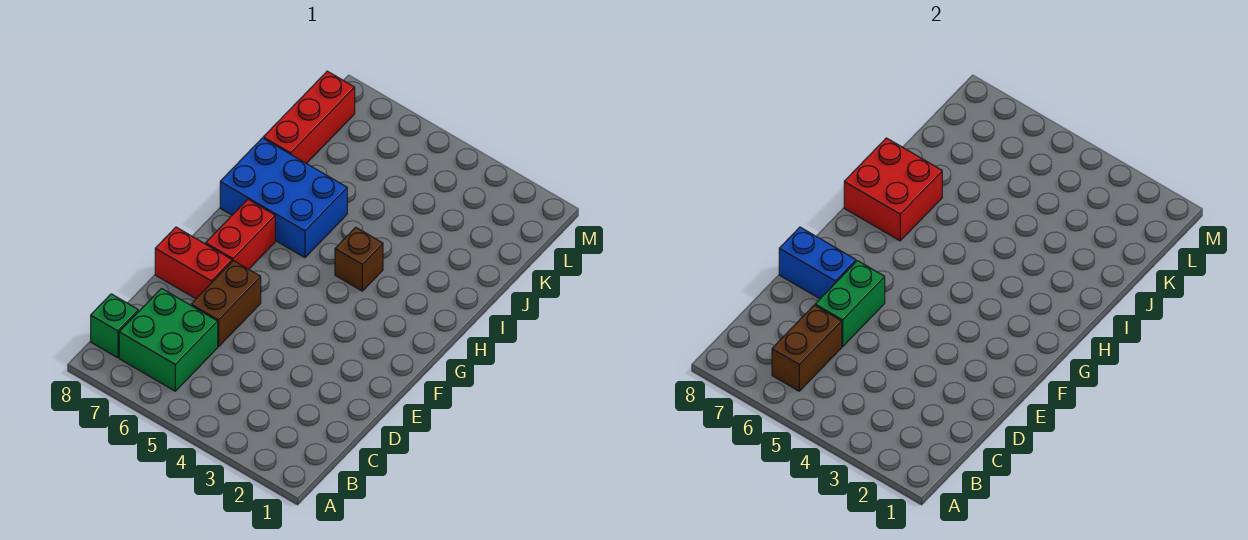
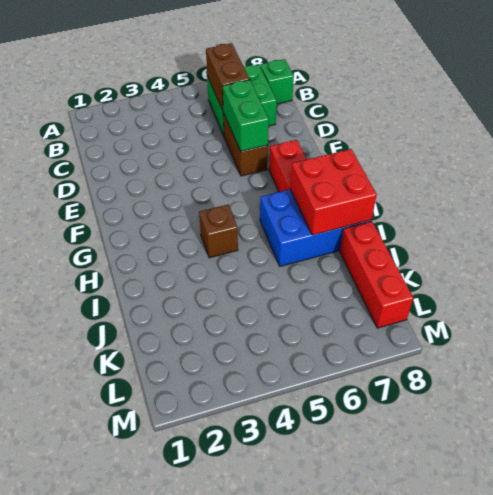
red 1x2 brick [155,227,232,299] -> none
blue 1x2 brick [779,227,856,299] -> none

